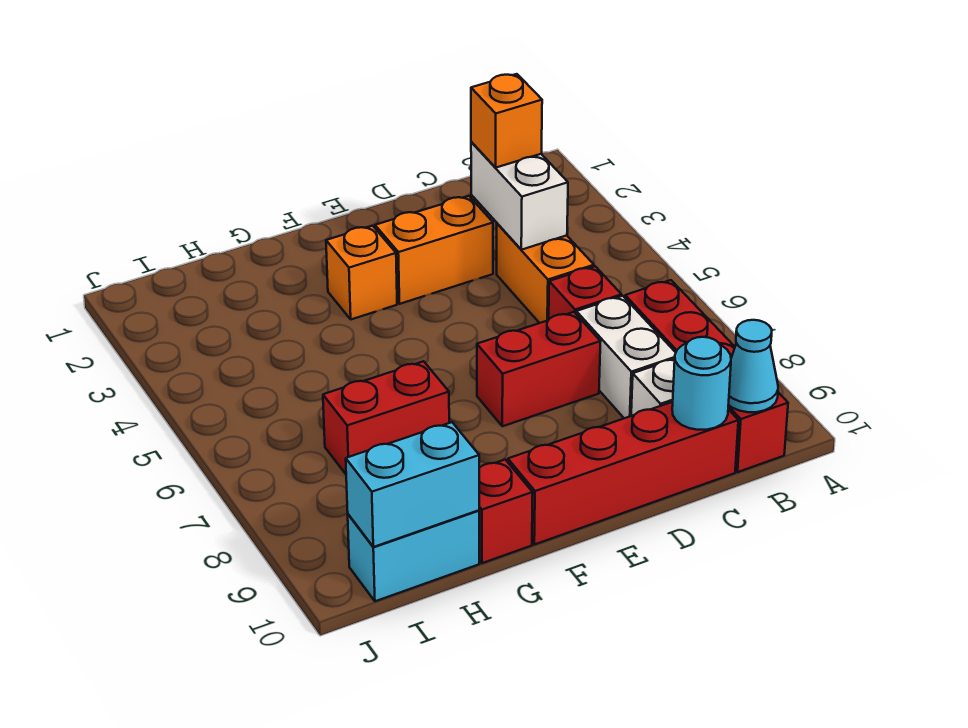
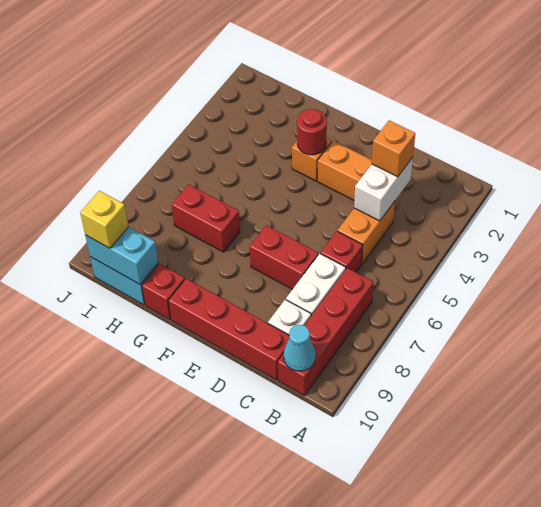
cyan 1x1 round brick [672,337,731,430] -> none
none -> red 1x1 round brick [297,109,327,155]
none -> yellow 1x1 brick [80,191,129,248]

